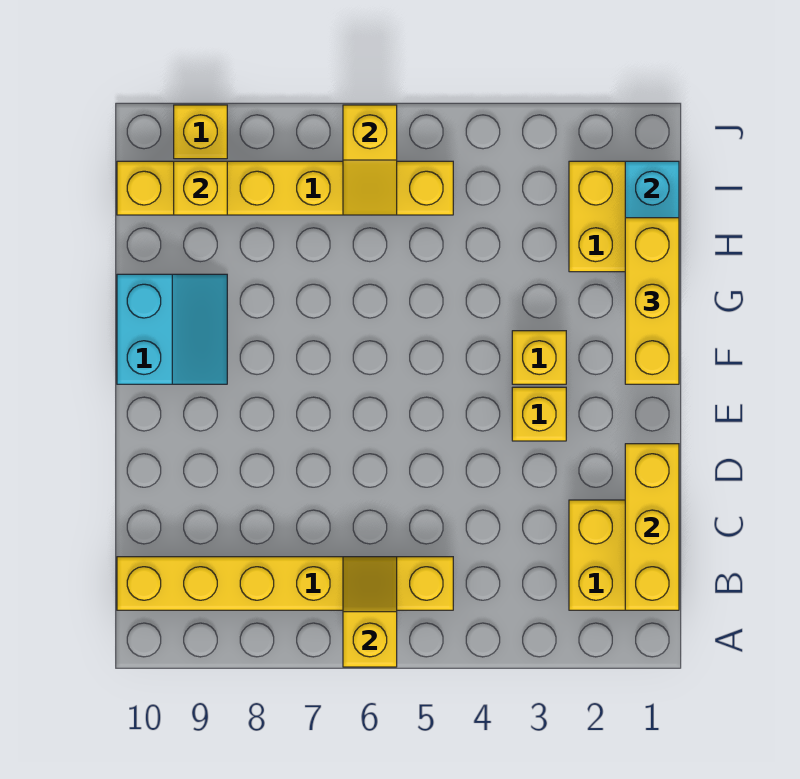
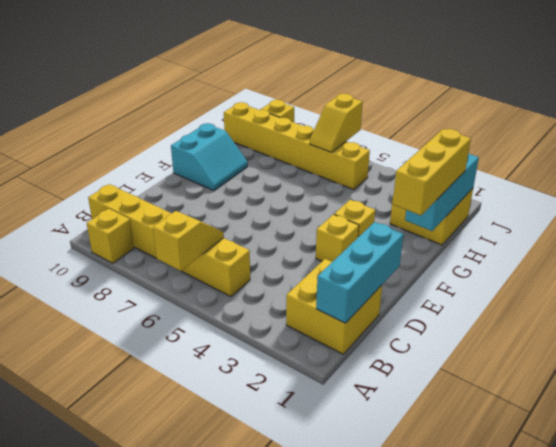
yellow 1x3 brick [625,444,679,610] -> cyan 1x3 brick [316,222,403,323]
yellow 1x1 brick [174,161,227,215] -> yellow 1x1 brick moved to [87,209,134,263]

